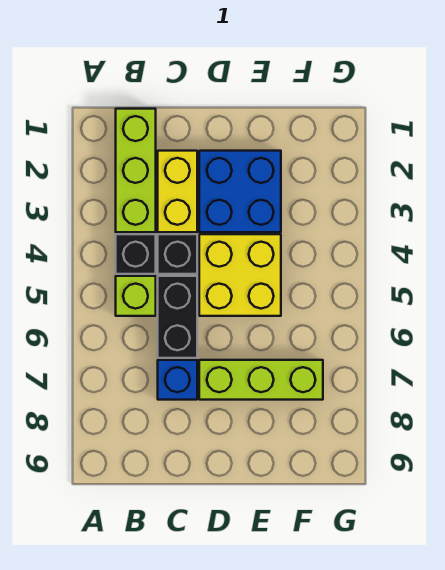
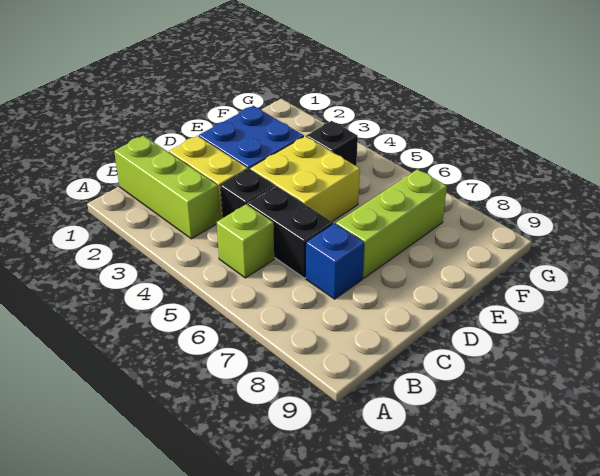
black 1x1 brick [116,234,156,274] -> black 1x1 brick moved to [306,121,358,166]

